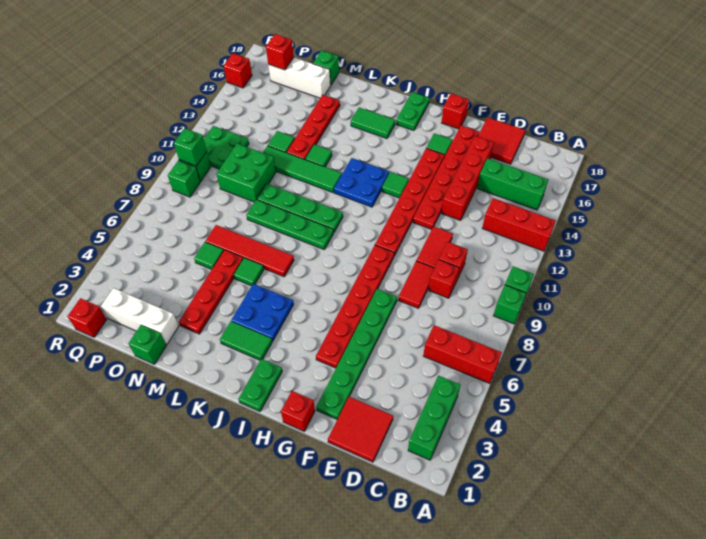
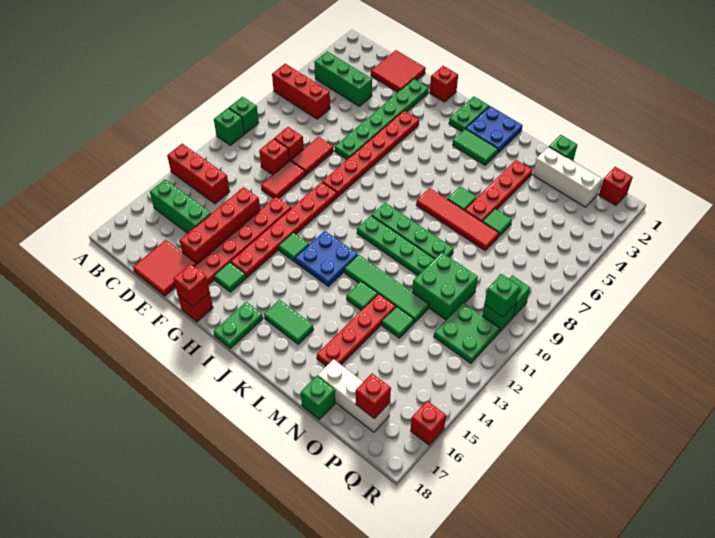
green 1x3 brick [408,376,460,460] -> green 1x3 brick turned to [314,51,372,106]
none -> red 1x1 brick [173,264,210,307]
blue 2x2 plate [231,284,294,341] -> blue 2x2 plate moved to [466,106,523,153]

